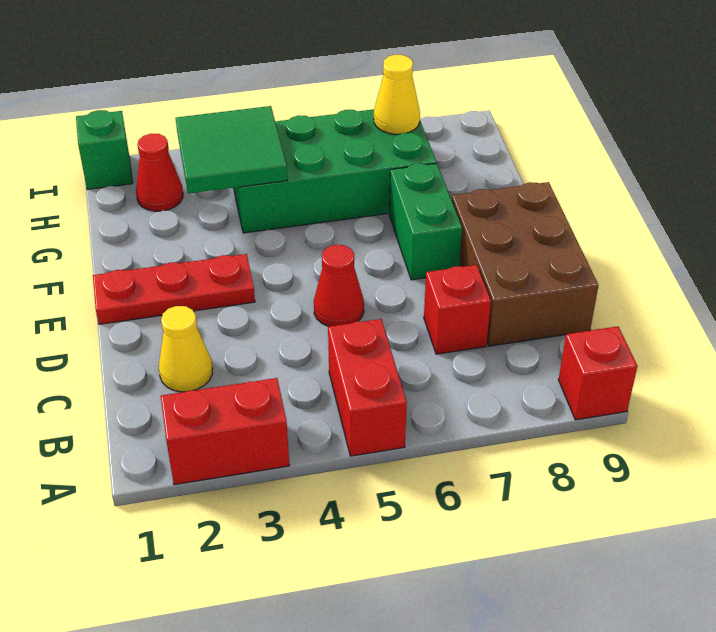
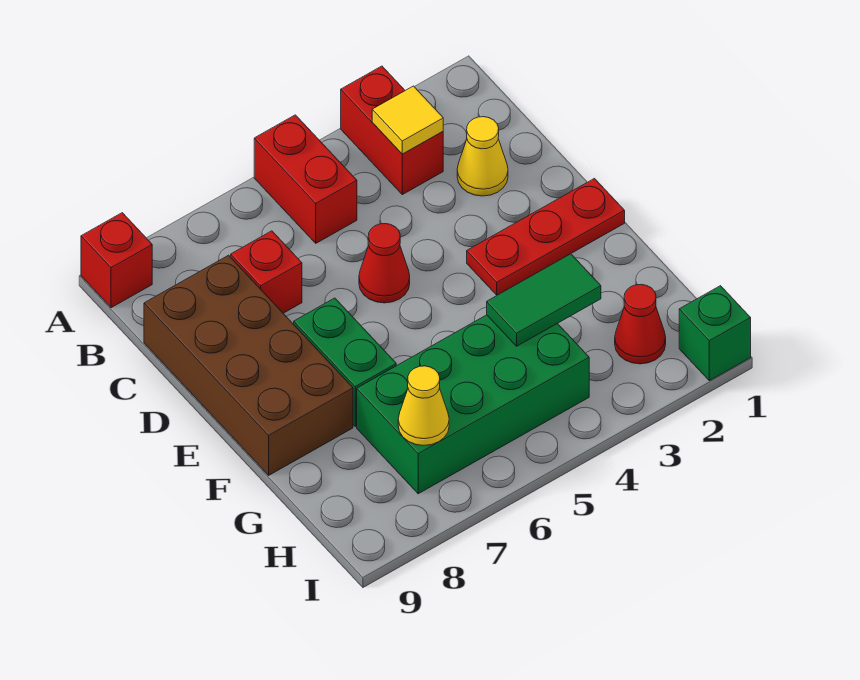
red 1x2 brick [161,378,289,485] -> red 1x2 brick turned to [341,66,443,195]
none -> yellow 1x1 tile [372,86,443,154]
brown 2x3 brick [452,182,598,346] -> brown 2x4 brick [144,255,353,475]
green 2x2 tile [175,106,287,194] -> green 1x2 tile [487,254,601,346]

